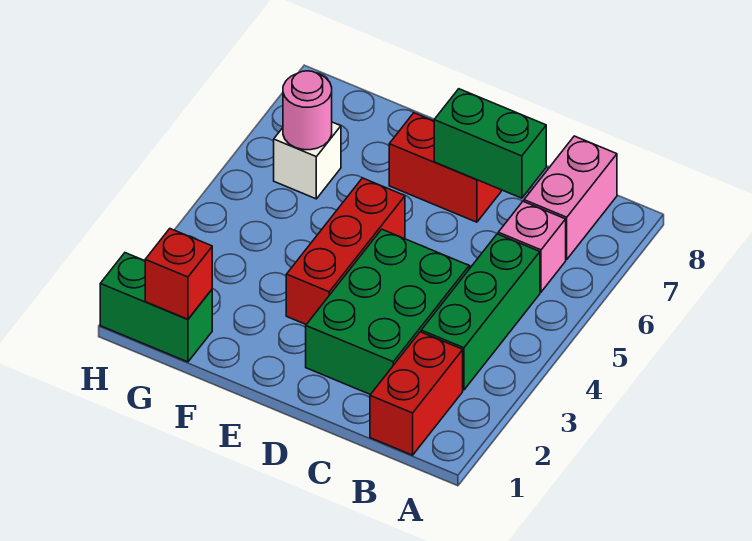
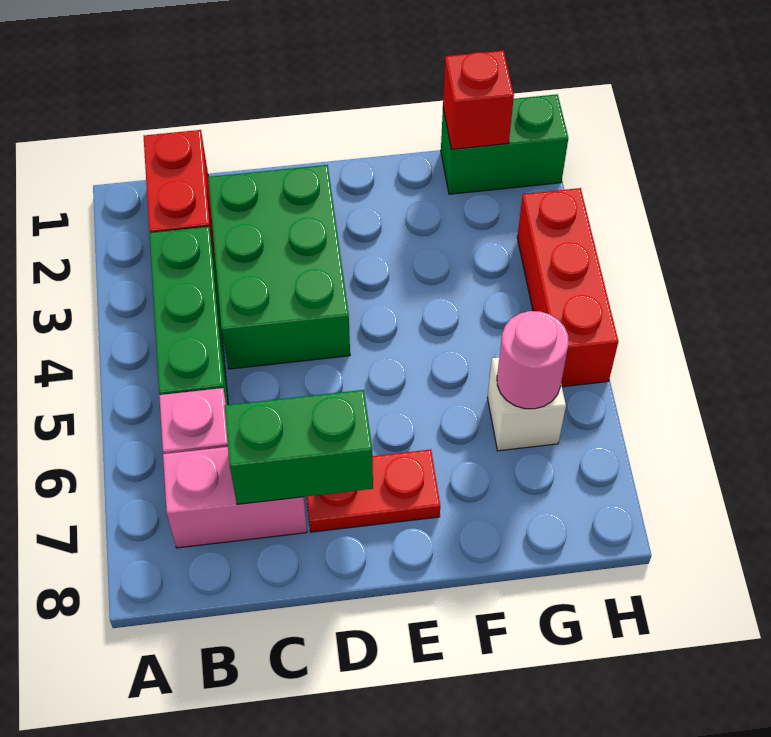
pink 1x2 brick [524,136,617,259] -> pink 1x2 brick turned to [163,447,307,548]
red 1x2 brick [389,113,501,222] -> red 1x2 plate [306,449,440,532]
red 1x3 brick [286,178,405,324] -> red 1x3 brick moved to [517,188,618,387]

